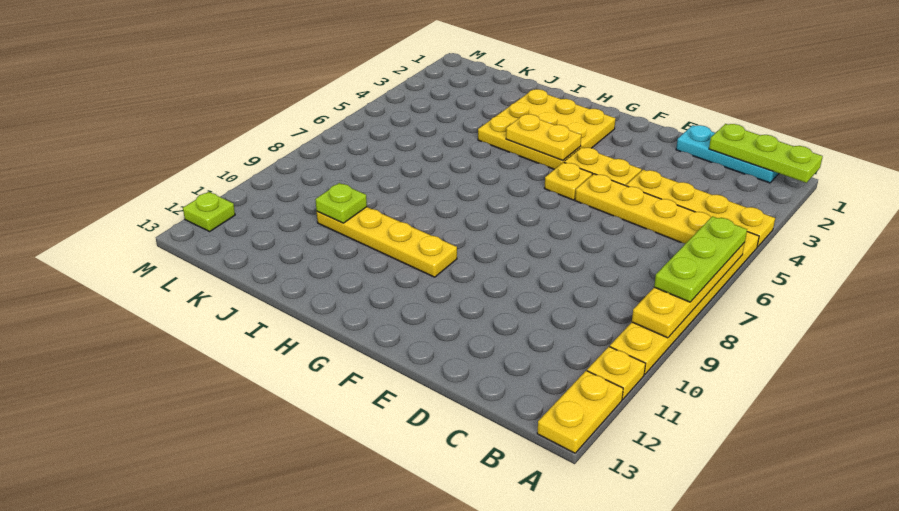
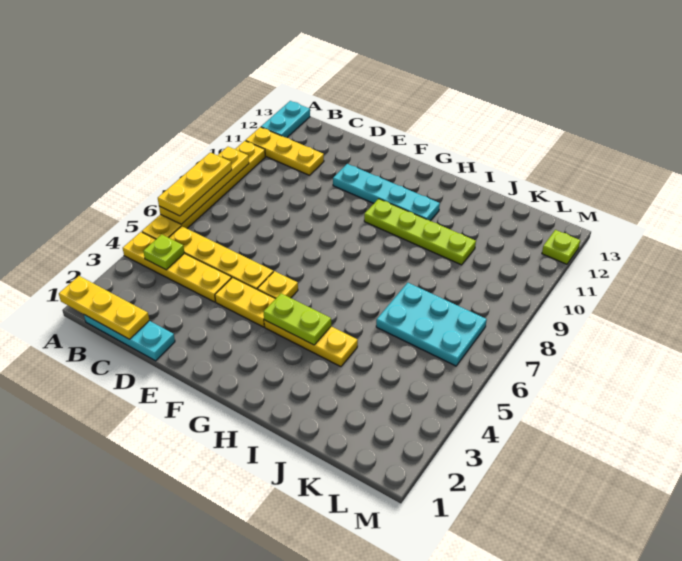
lime 1x3 plate [709,124,823,183] -> yellow 1x3 plate [59,276,149,339]
lime 1x3 plate [654,216,747,302] -> yellow 1x3 plate [158,152,232,216]
yellow 1x1 plate [587,347,646,399] -> yellow 1x3 plate [246,127,324,175]
yellow 1x2 plate [537,371,623,453] -> cyan 1x2 plate [261,101,310,138]
none -> cyan 1x4 plate [333,164,440,221]
yellow 3x3 plate [478,89,616,169] -> yellow 1x3 plate [264,320,358,367]
yellow 1x2 plate [506,114,581,161] -> lime 1x2 plate [264,294,331,345]
yellow 1x4 plate [317,207,457,277] -> lime 1x4 plate [364,199,476,265]
none -> cyan 2x3 plate [376,283,487,366]
lime 1x1 plate [315,183,367,223] -> lime 1x1 plate moved to [143,234,184,270]

